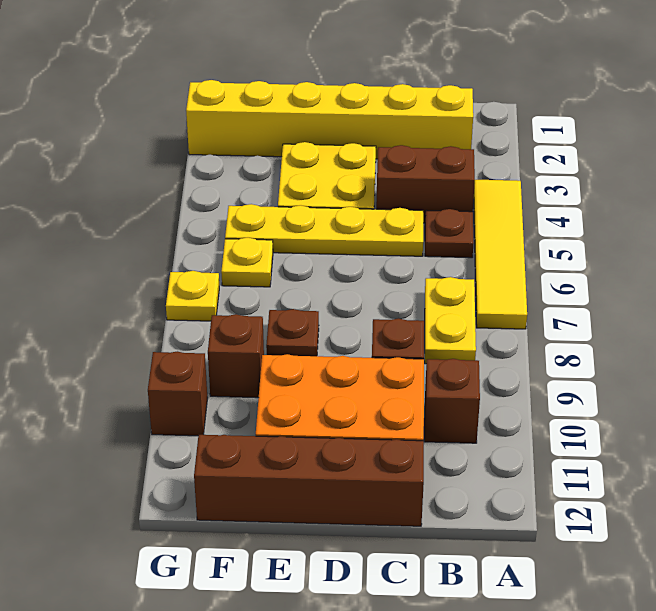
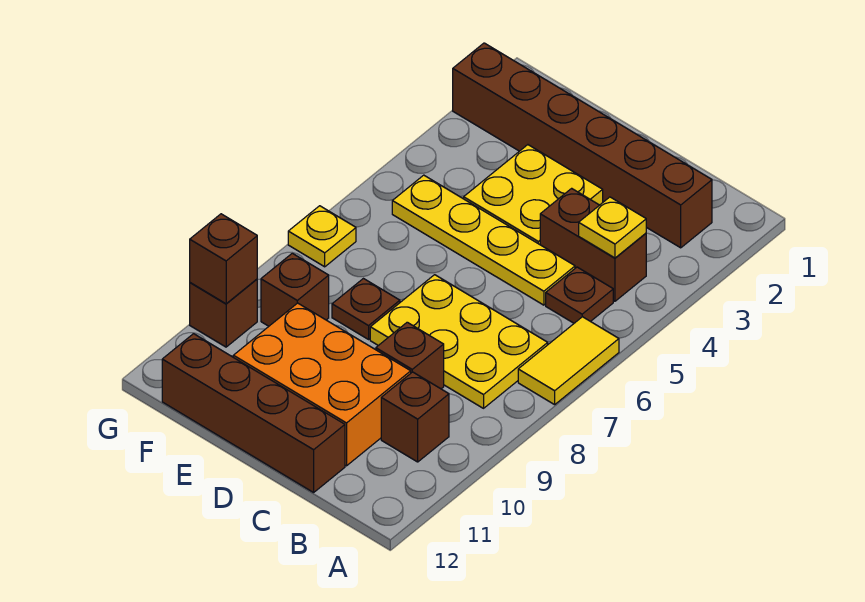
yellow 1x4 tile [474,180,527,329] -> yellow 1x2 tile [518,317,619,405]
yellow 1x6 brick [186,80,473,159] -> brown 1x6 brick [453,43,712,248]
yellow 1x2 plate [425,277,476,364] -> yellow 2x3 plate [370,275,548,408]
yellow 1x1 plate [221,238,273,287] -> yellow 1x1 plate moved to [579,197,646,258]
none -> brown 1x1 brick [190,214,257,304]

